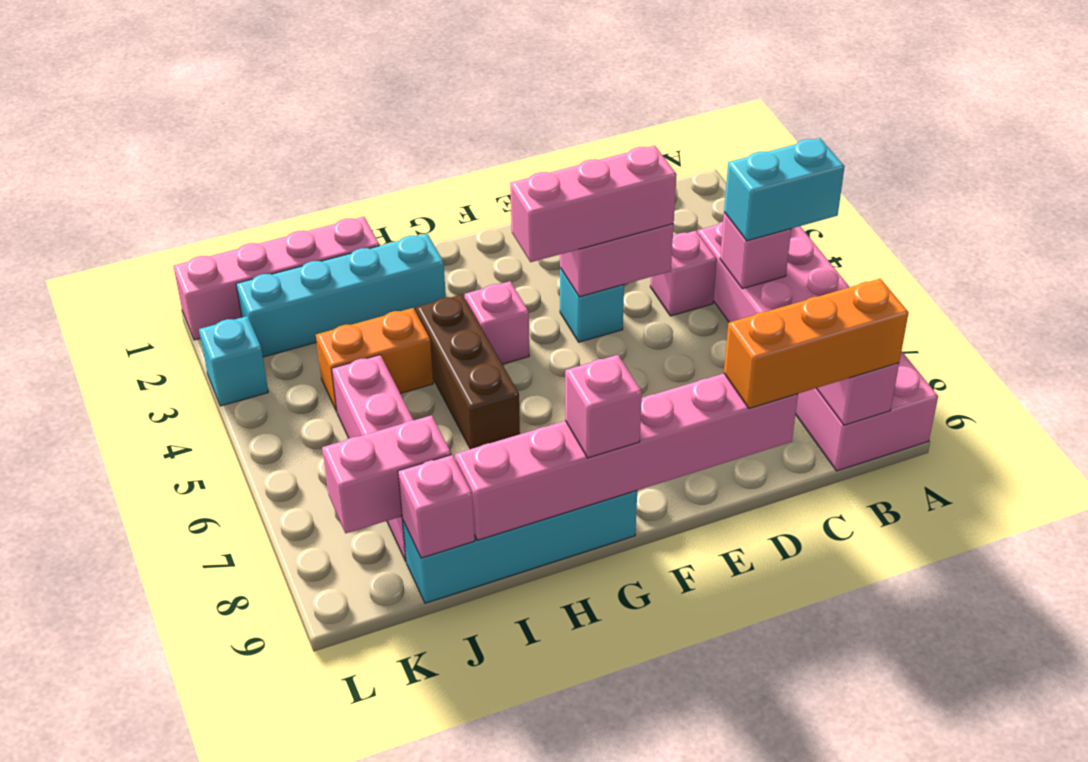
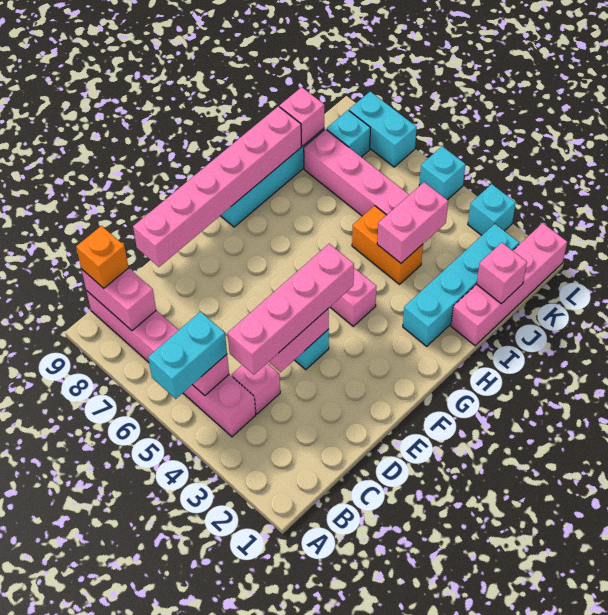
pink 2x6 brick [698,222,938,471] -> pink 1x6 brick [87,291,256,437]
orange 1x3 brick [724,279,909,408] -> orange 1x1 brick [76,226,129,288]
pink 1x3 brick [510,146,677,262] -> pink 1x4 brick [228,244,354,375]
pink 1x1 brick [565,355,642,458] -> pink 1x1 brick moved to [477,243,527,304]
brown 1x3 brick [416,295,520,449] -> none
orange 1x2 brick [316,308,433,412] -> orange 1x2 brick turned to [352,206,423,284]
pink 1x2 brick [322,415,451,533] -> pink 1x2 brick moved to [377,182,448,263]
none -> cyan 1x1 brick [327,110,370,157]
none -> cyan 1x1 brick [419,146,465,200]
none -> cyan 1x2 brick [349,91,417,167]

